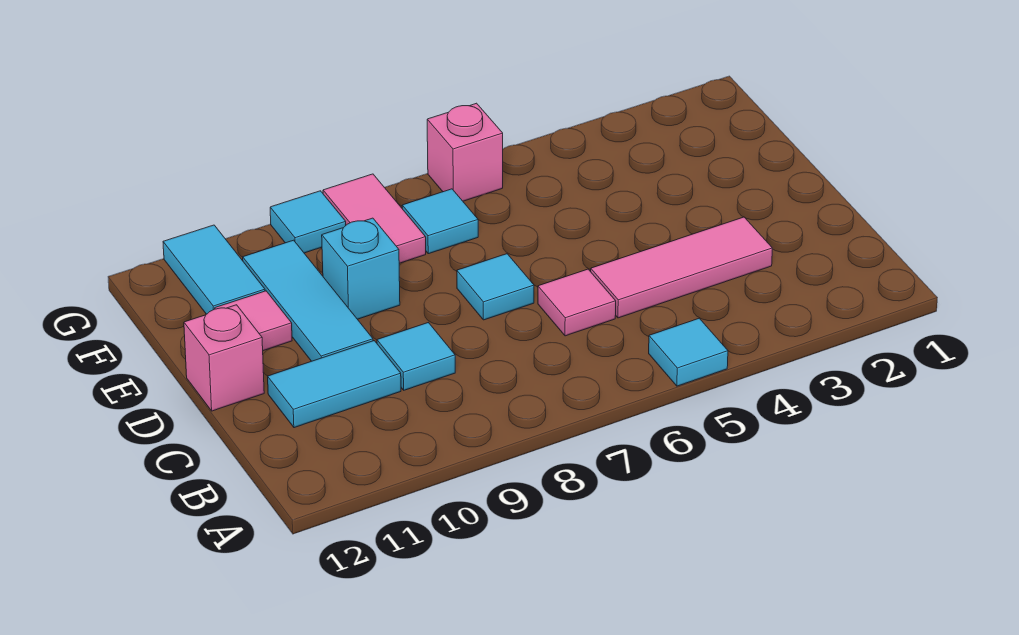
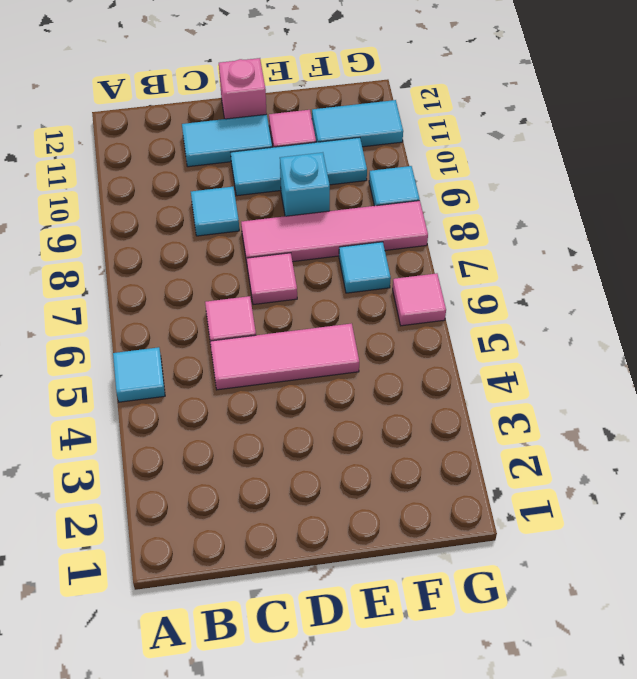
pink 1x3 tile [591,217,772,318] -> pink 1x3 tile turned to [210,323,359,390]
cyan 1x2 tile [268,341,401,428] -> cyan 1x2 tile turned to [182,114,272,167]
cyan 1x1 tile [457,254,534,320] -> pink 1x1 tile [247,253,297,305]
pink 1x2 tile [323,174,426,263] -> pink 1x4 tile [241,201,428,263]
pink 1x1 brick [427,103,503,201] -> pink 1x1 tile [393,273,446,326]

